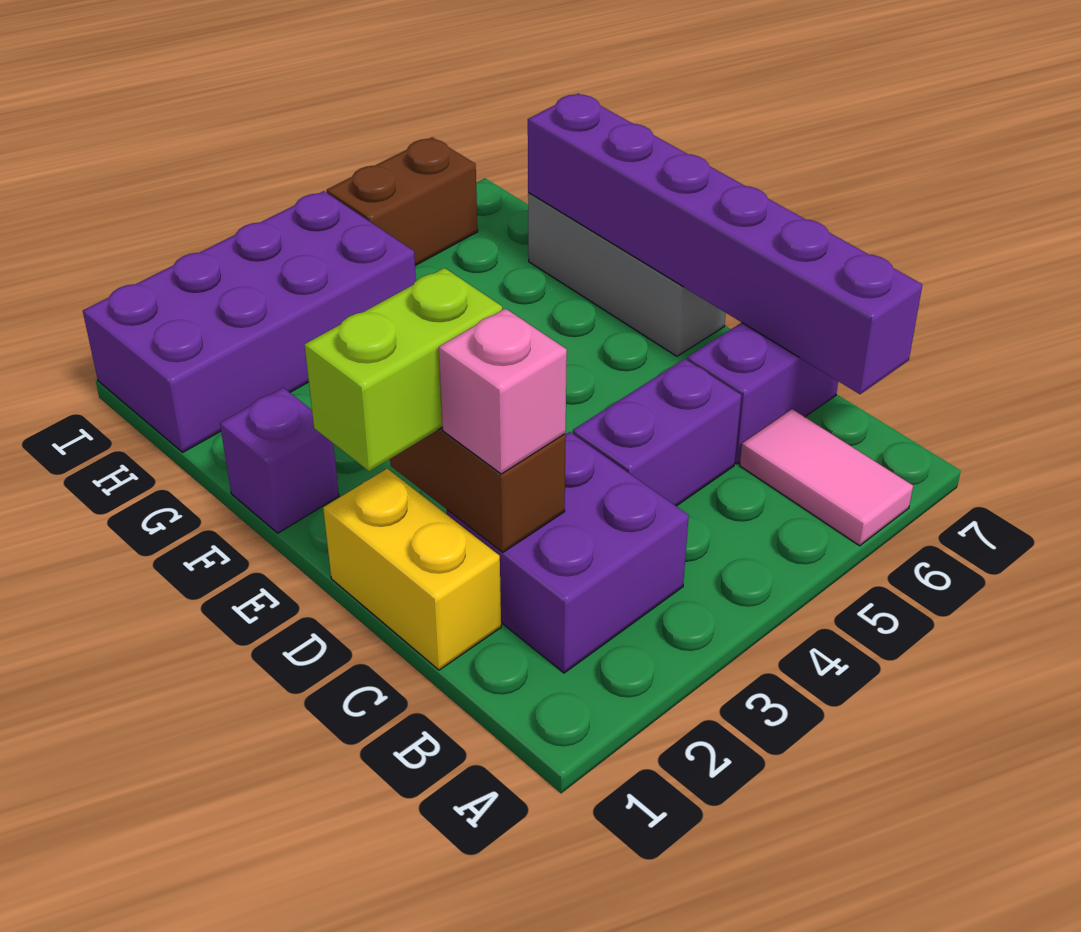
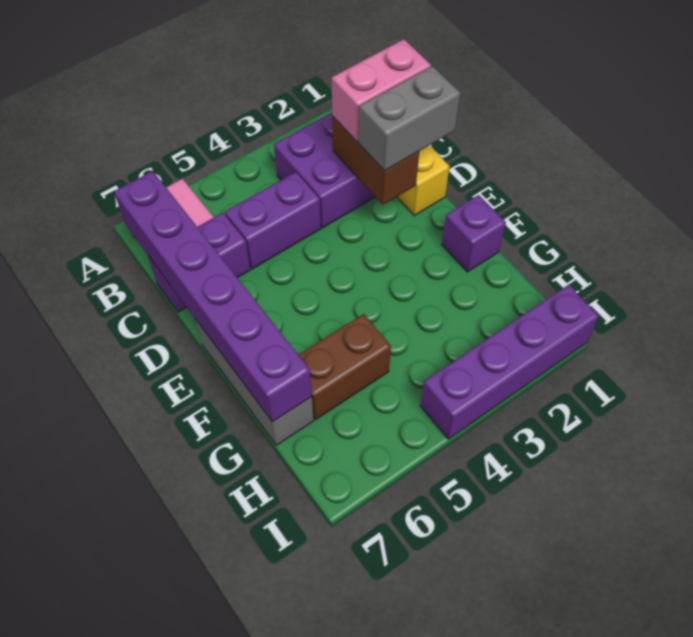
pink 1x1 brick [439,309,567,474] -> pink 1x2 brick [332,39,431,142]
lime 1x2 brick [305,268,502,471] -> grey 1x2 brick [359,66,460,171]
purple 2x4 brick [83,191,416,452] -> purple 1x4 brick [420,285,599,439]
brown 1x2 brick [327,137,478,266] -> brown 1x2 brick moved to [299,314,391,420]

